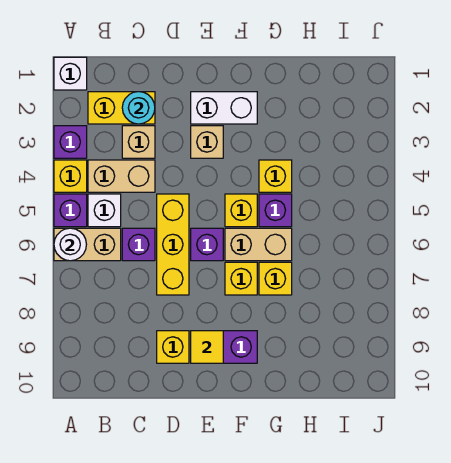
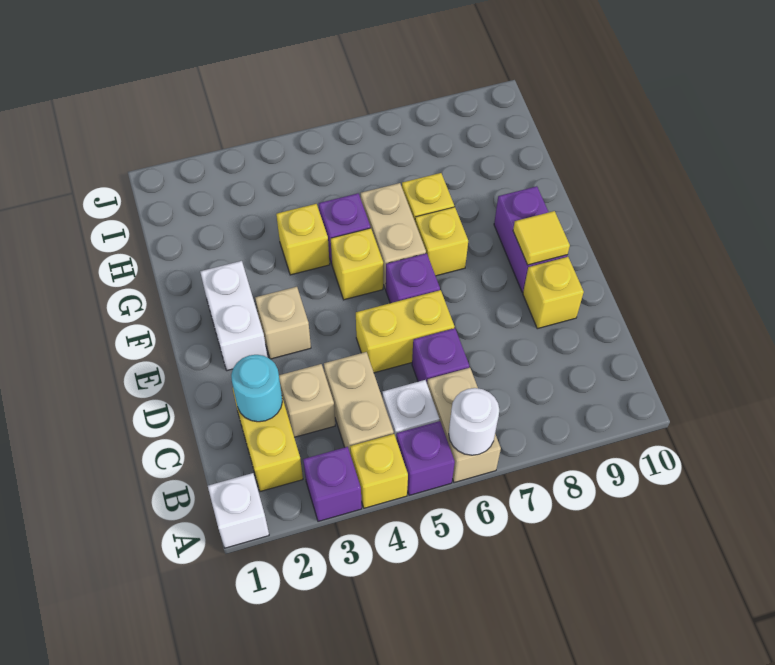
yellow 1x3 brick [157,194,189,295] -> yellow 1x2 brick [356,290,455,373]

